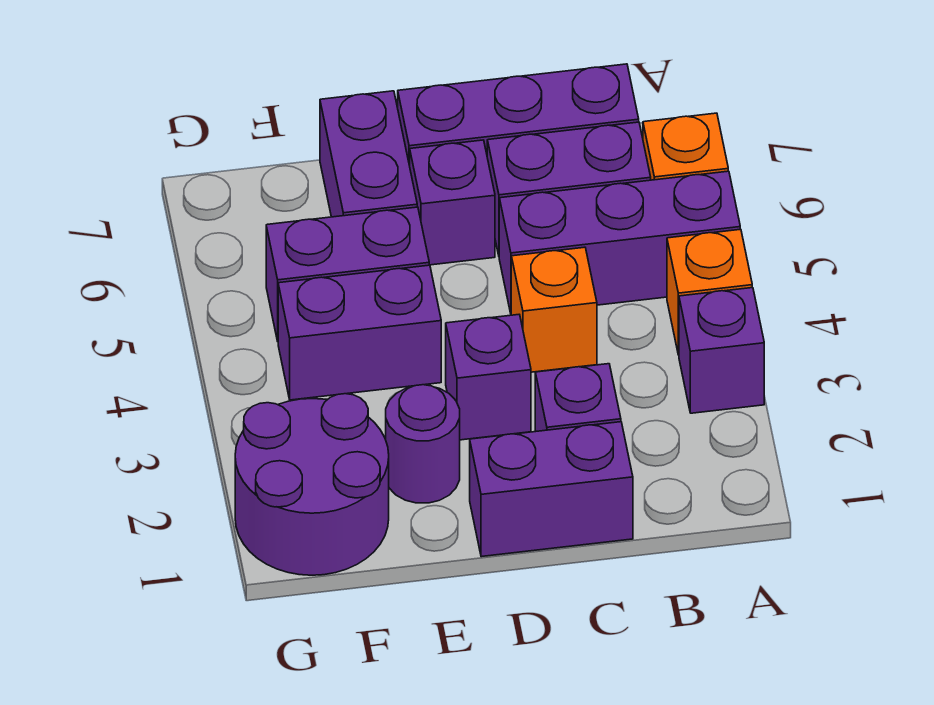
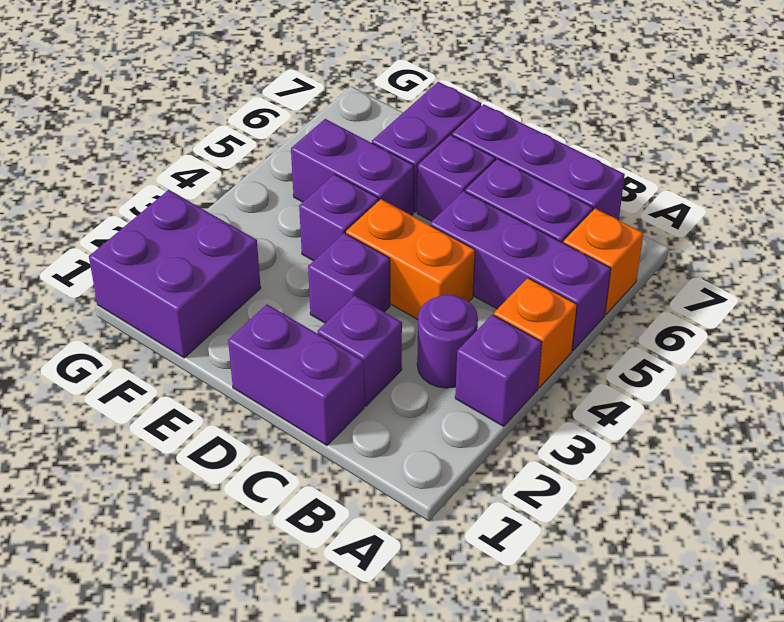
orange 1x1 brick [511,247,597,372] -> orange 1x2 brick [346,199,475,319]
purple 1x1 round brick [386,385,460,503] -> purple 1x1 round brick moved to [417,295,478,388]
purple 1x2 brick [278,265,441,400] -> purple 1x1 brick [299,174,379,261]
purple 2x2 round brick [235,394,389,575] -> purple 2x2 brick [89,190,261,358]

